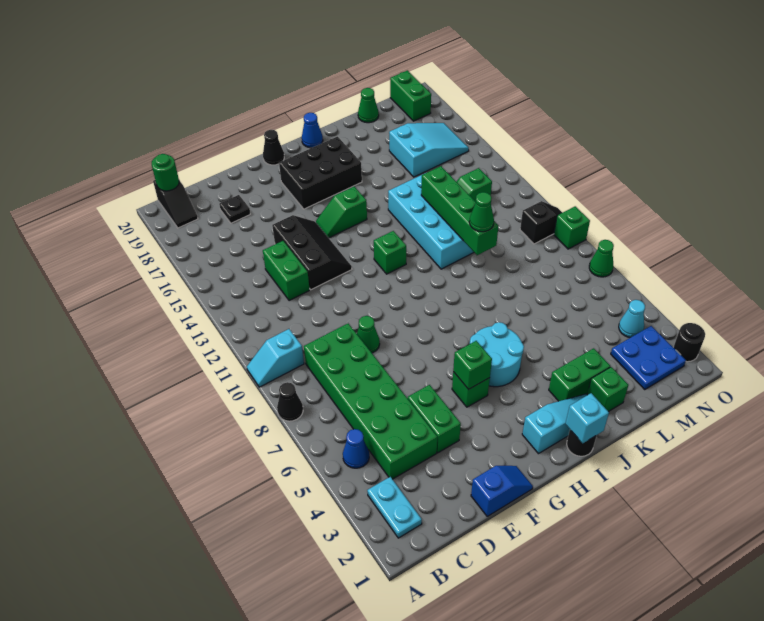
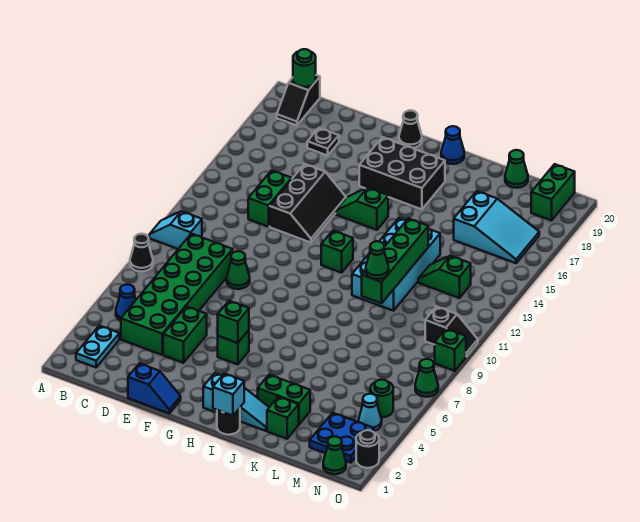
cyan 2x2 round brick [470,322,524,387] -> none
none -> green 1x1 cone [323,436,346,474]
none -> green 1x1 round brick [370,380,393,417]

